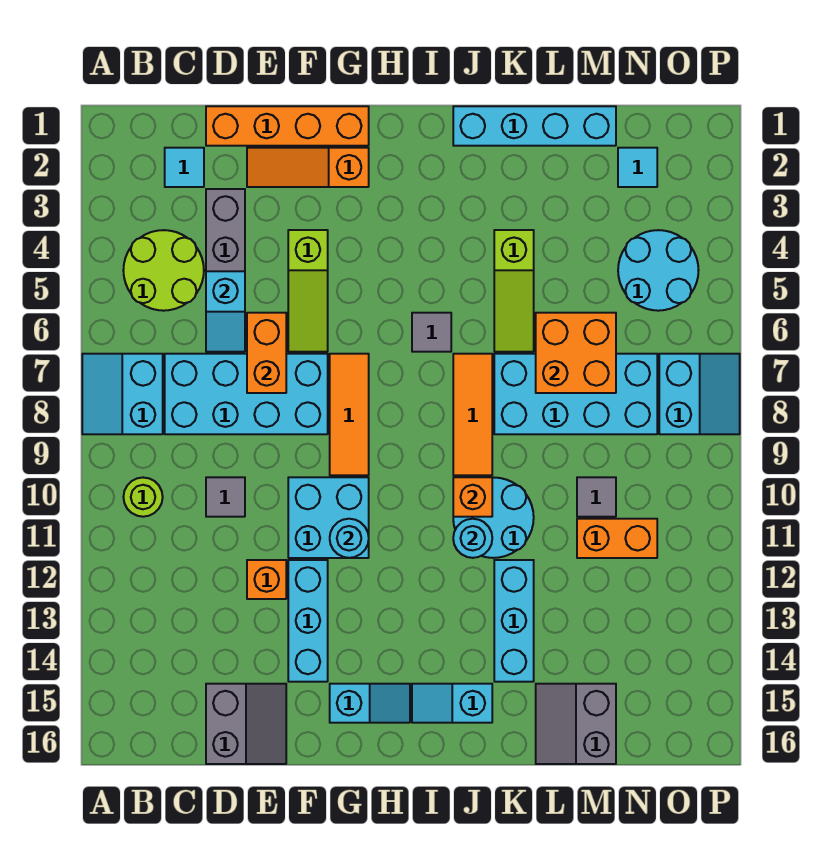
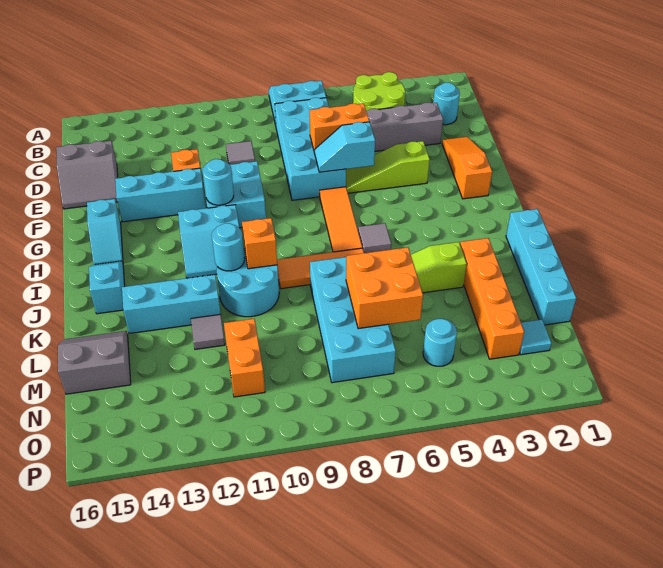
lime 1x1 round brick [124,478,163,517] -> none
cyan 1x1 tile [165,148,204,187] -> cyan 1x1 round brick [433,83,460,125]
orange 1x4 brick [206,106,369,146] -> orange 1x4 brick moved to [460,238,524,359]
cyan 1x2 slope [206,271,245,352] -> cyan 1x2 slope moved to [315,122,375,172]
orange 1x3 tile [330,354,369,475] -> orange 1x3 tile turned to [320,187,362,252]
grey 1x1 tile [577,477,616,517] -> grey 1x1 tile moved to [191,314,225,349]
cyan 2x2 round brick [618,230,699,311] -> cyan 1x1 round brick [423,319,457,366]
cyan 2x2 slope [659,354,740,434] -> cyan 2x2 slope moved to [178,205,239,278]

